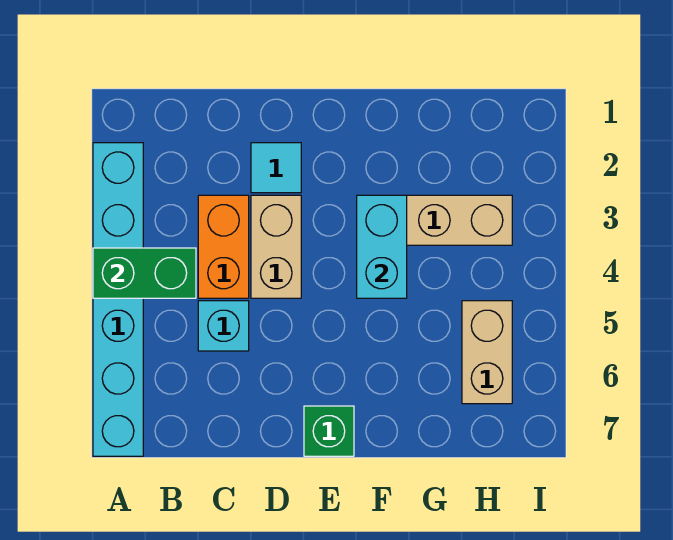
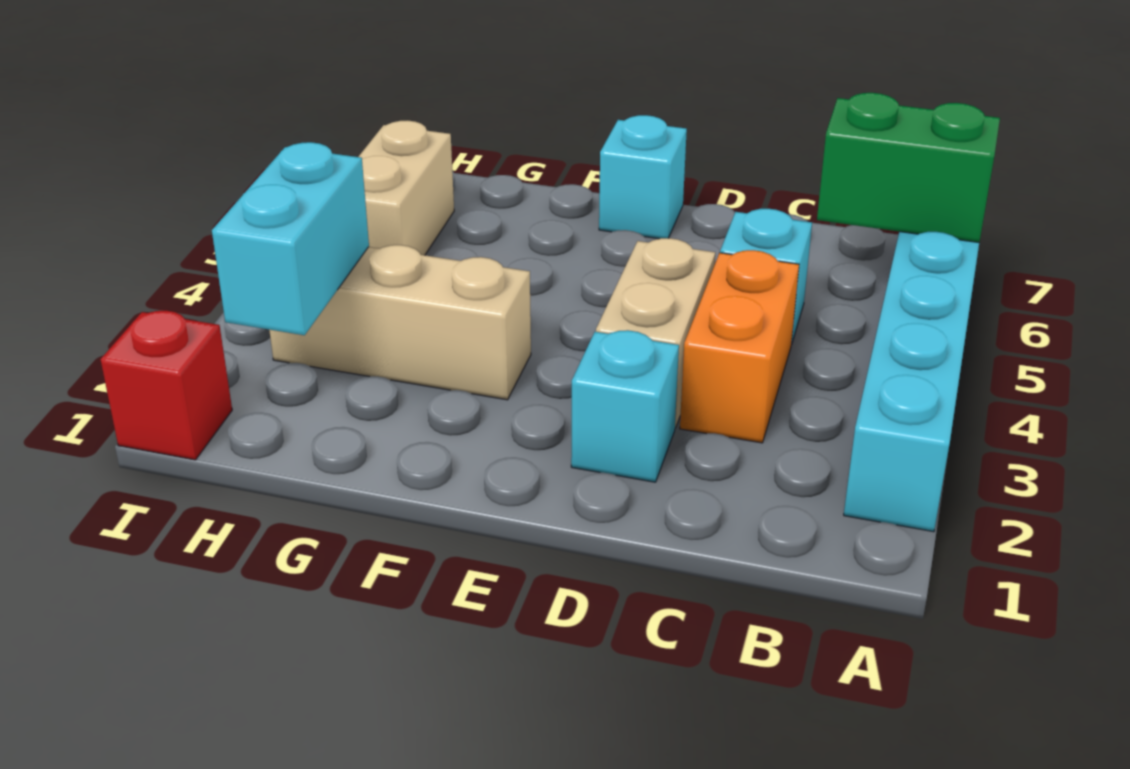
green 1x2 brick [93,248,196,298] -> green 1x2 brick moved to [817,93,1000,242]
cyan 1x1 tile [251,143,301,193] -> cyan 1x1 brick [571,330,679,482]
green 1x1 brick [304,406,354,456] -> cyan 1x1 brick [599,115,687,239]
cyan 1x2 brick [357,195,407,298] -> cyan 1x2 brick moved to [212,142,369,335]
none -> red 1x1 brick [101,311,232,460]

